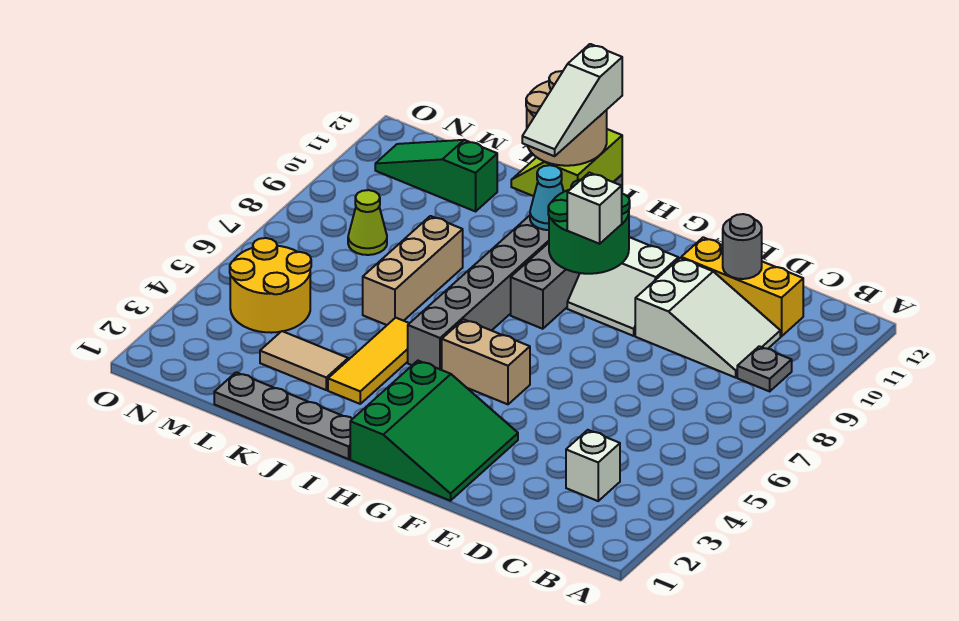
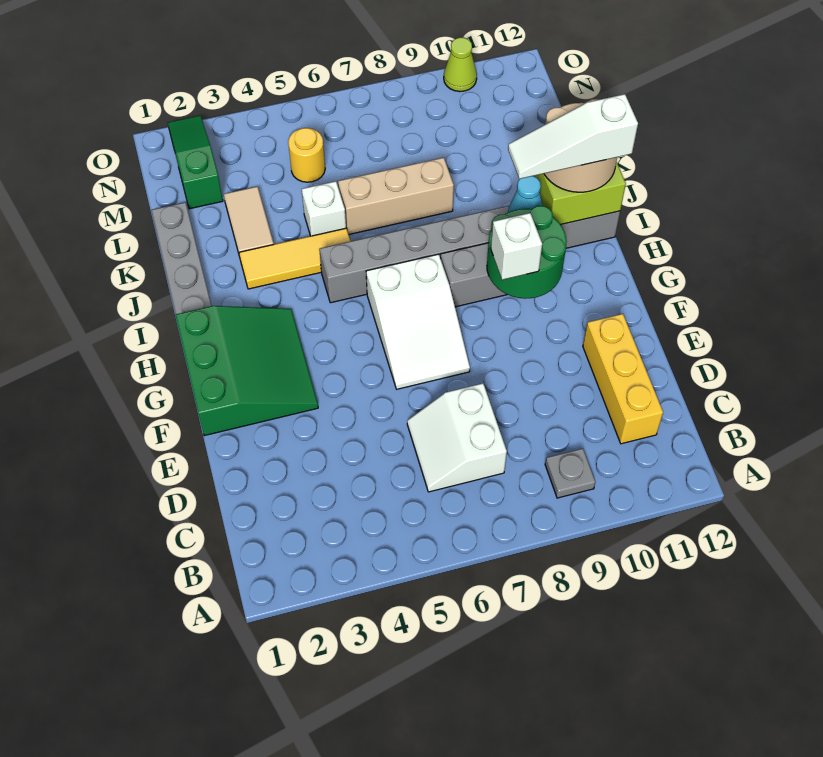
white 1x1 brick [566,430,620,501] -> white 1x1 brick moved to [302,181,346,236]
white 2x3 slope [635,258,780,378] -> white 2x3 slope moved to [366,254,470,389]
grey 1x1 round brick [723,214,762,279] -> none
green 3x3 slope [350,361,518,501] -> green 3x3 slope turned to [175,306,318,436]
white 2x2 slope [567,237,678,336] -> white 2x2 slope moved to [407,383,507,492]
tan 1x2 brick [442,319,530,404] -> none
green 1x3 slope [375,140,497,211] -> green 1x3 slope moved to [168,116,223,209]
yellow 2x2 round brick [230,238,311,333] -> yellow 1x1 round brick [288,128,325,182]
lime 1x1 cone [348,190,387,255] -> lime 1x1 cone moved to [444,38,477,92]

